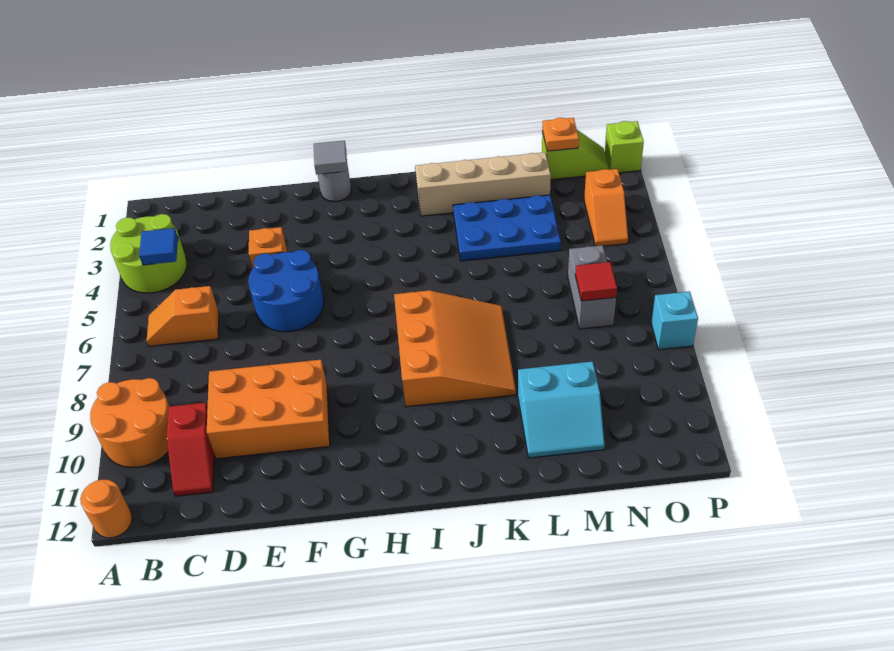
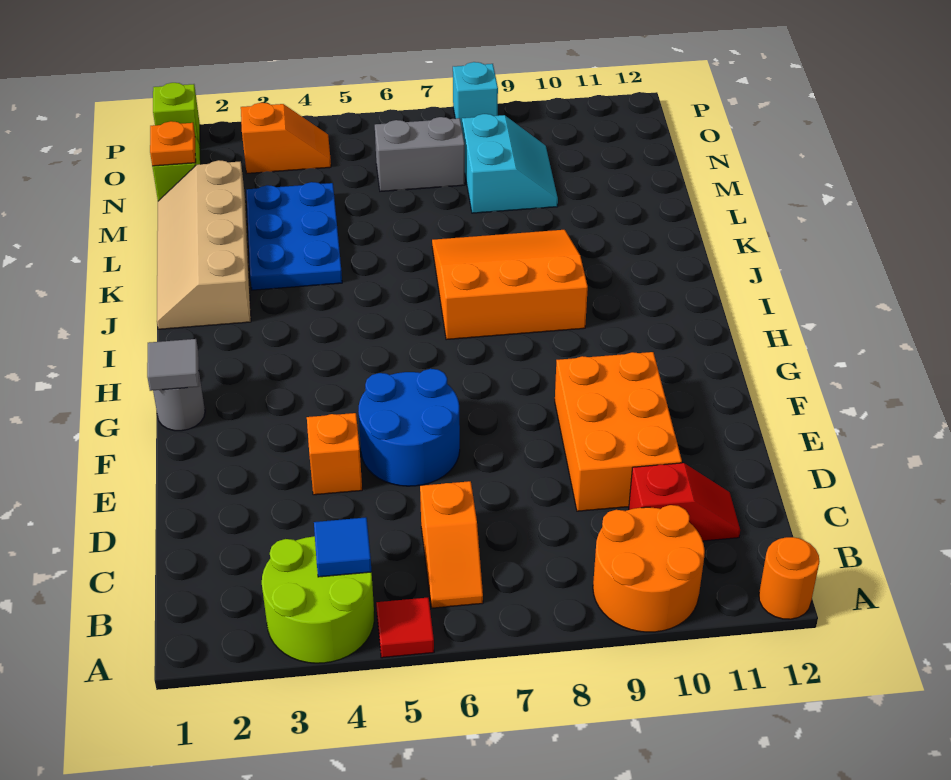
cyan 2x2 slope [518,361,605,458] -> cyan 2x2 slope moved to [462,114,558,213]
red 1x1 tile [575,262,617,301] -> red 1x1 tile moved to [376,598,434,658]

